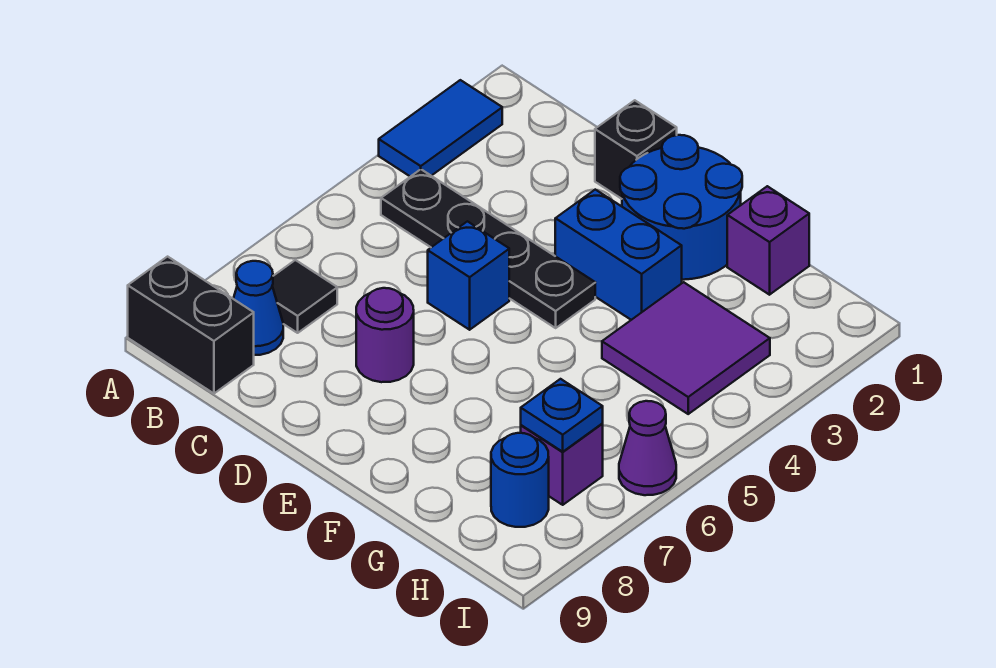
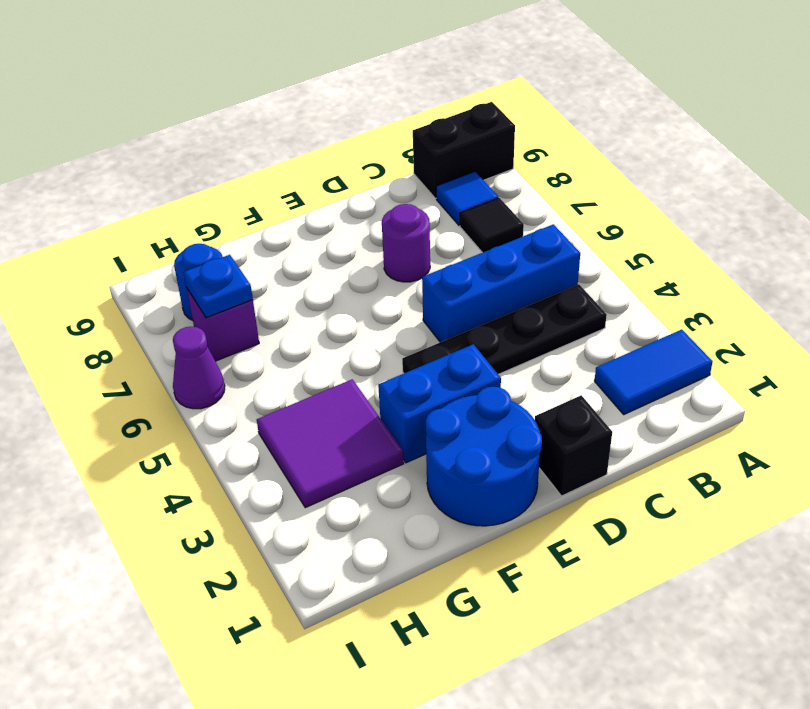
blue 1x2 tile [379,80,502,177] -> blue 1x2 tile turned to [595,330,713,414]
blue 1x1 cone [233,261,283,355] -> blue 1x1 tile [436,172,498,226]
blue 1x1 brick [428,221,509,330] -> blue 1x3 brick [422,224,580,342]
purple 1x1 brick [727,186,809,295] -> none

